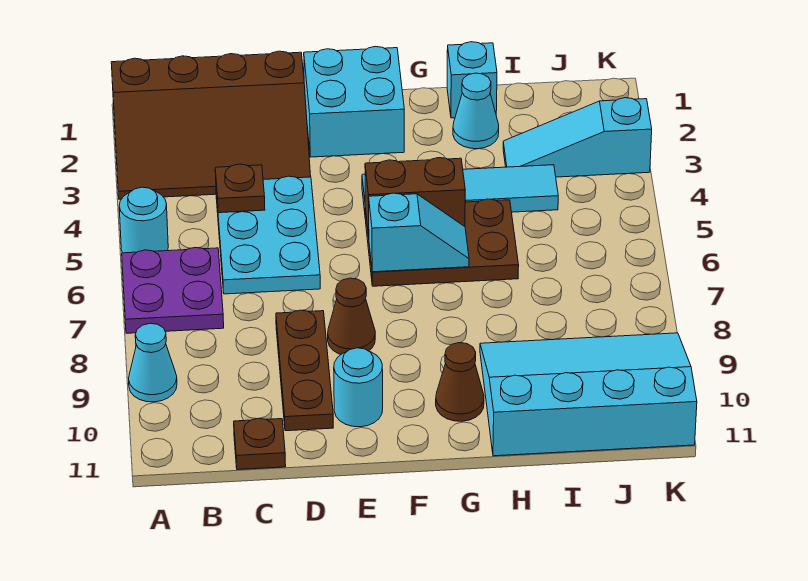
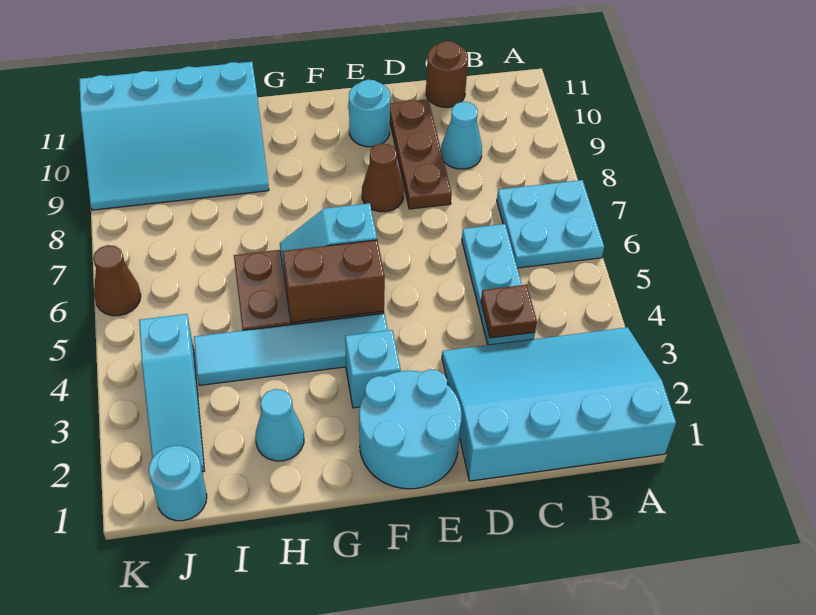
brown 3x4 slope [111,51,311,199] -> cyan 3x4 slope [442,327,676,481]
cyan 1x1 round brick [119,187,168,253] -> cyan 1x1 round brick moved to [149,446,207,521]
purple 2x2 plate [122,248,224,333] -> cyan 2x2 plate [497,180,604,268]
cyan 1x1 cone [129,323,177,402] -> cyan 1x1 cone moved to [441,102,482,169]
cyan 2x3 plate [216,176,320,294] -> cyan 1x3 plate [462,224,535,345]
brown 1x1 plate [234,418,286,470] -> brown 1x1 round brick [426,41,468,107]
cyan 2x2 brick [304,47,404,157] -> cyan 2x2 round brick [359,369,462,489]
brown 1x1 cone [436,343,484,421] -> brown 1x1 cone moved to [93,245,141,316]
cyan 1x1 brick [447,42,497,118] -> cyan 1x1 brick moved to [345,330,401,408]
cyan 1x3 slope [503,98,652,177] -> cyan 1x3 slope turned to [139,314,205,472]

